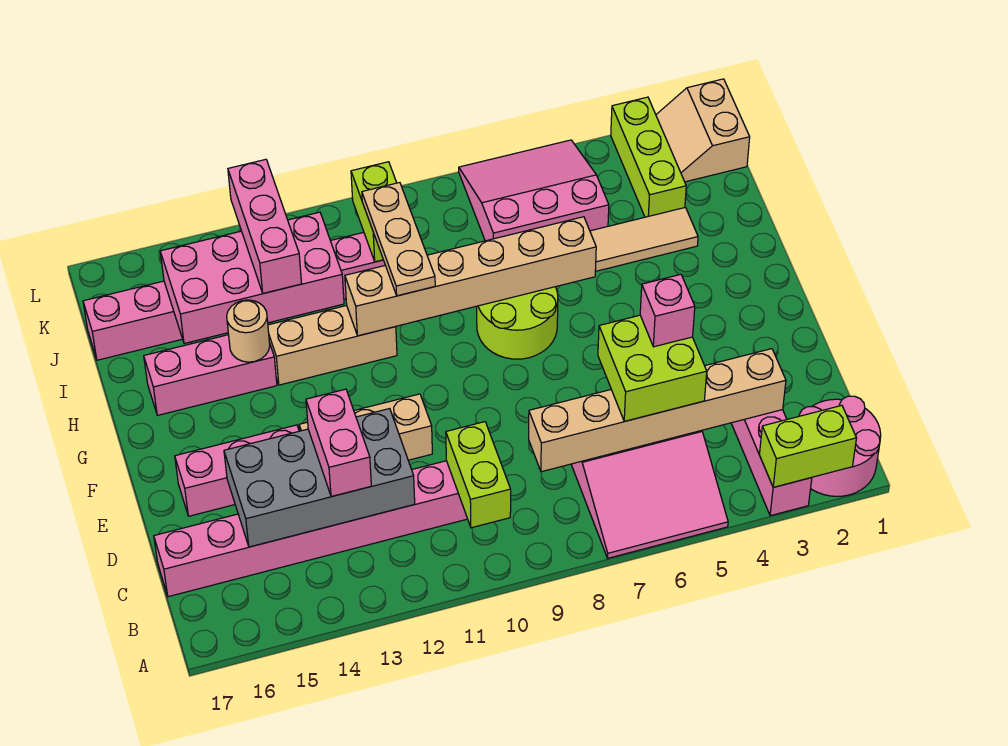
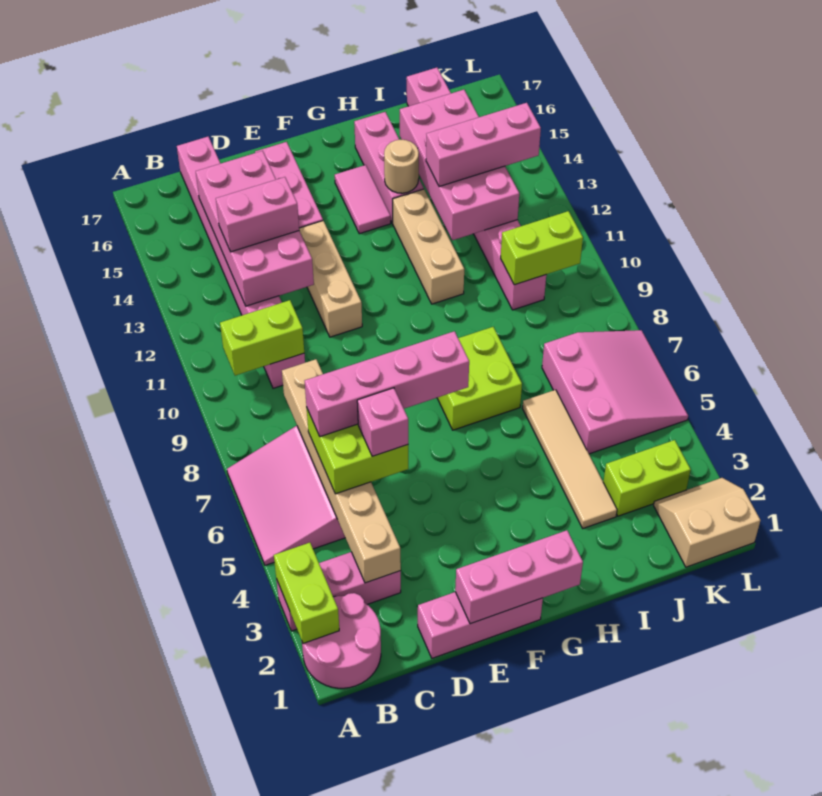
none -> pink 1x4 brick [305,331,469,437]
grey 2x4 brick [224,409,415,547] -> pink 2x4 brick [196,151,314,306]
none -> pink 1x3 brick [418,592,543,658]
none -> pink 1x3 brick [455,530,583,624]
lime 2x2 round brick [477,287,558,359] -> lime 2x2 brick [437,327,522,430]
none -> pink 1x2 tile [335,165,391,234]
tan 1x6 brick [345,217,596,336] -> none
tan 1x3 plate [362,183,435,296] -> none
lime 1x3 brick [611,97,686,217] -> lime 1x2 brick [603,440,691,516]

